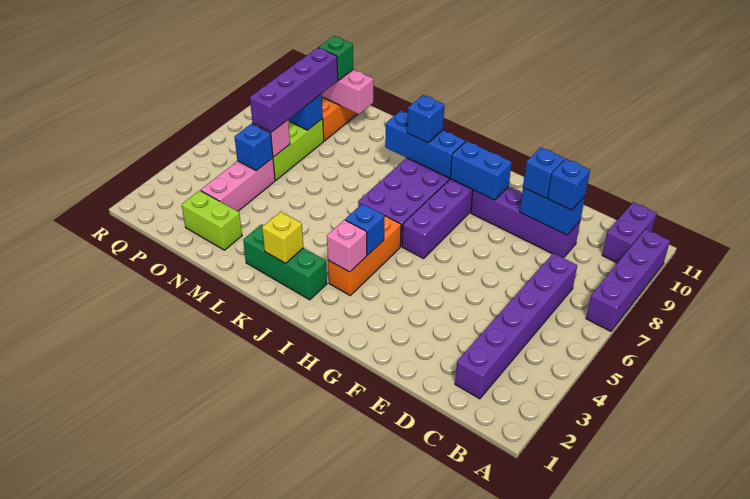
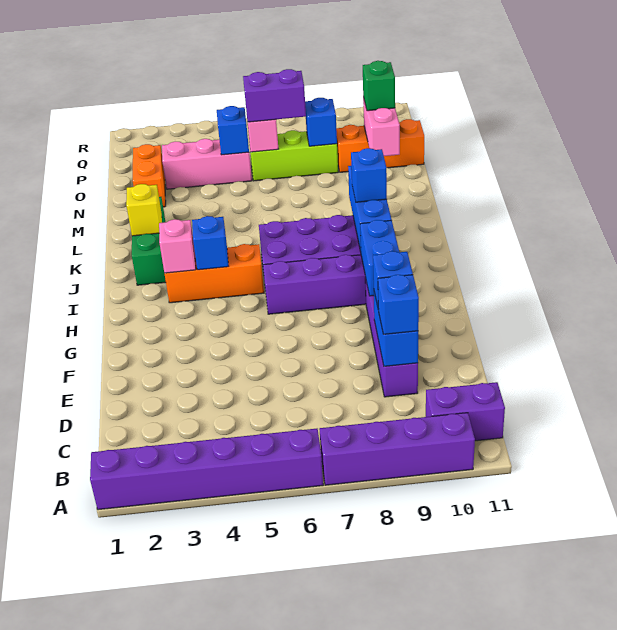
purple 1x6 brick [455,253,577,399] -> purple 1x6 brick moved to [90,429,323,510]
lime 1x2 brick [182,190,242,250] -> orange 1x2 brick [133,144,166,207]
purple 1x4 brick [250,48,338,132] -> purple 1x2 brick [243,69,306,122]

